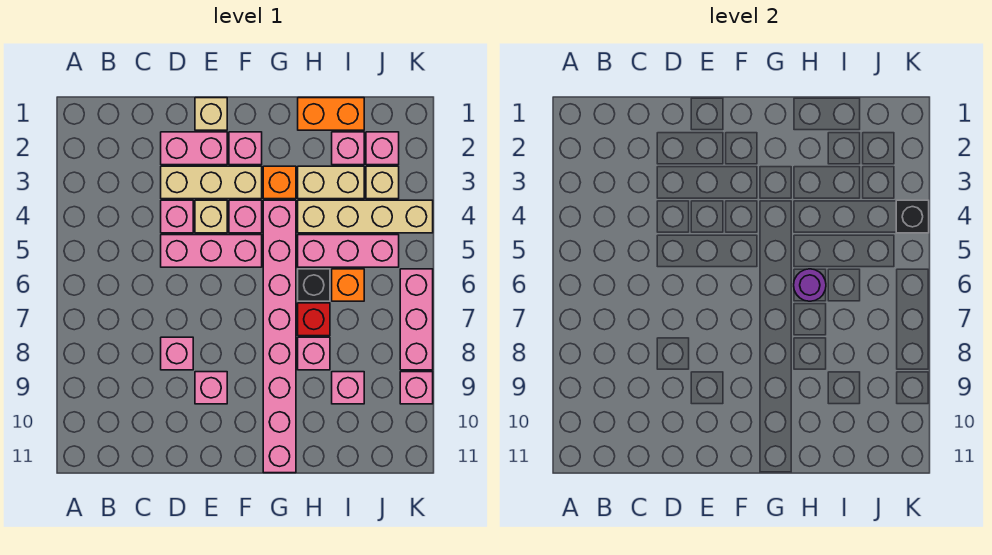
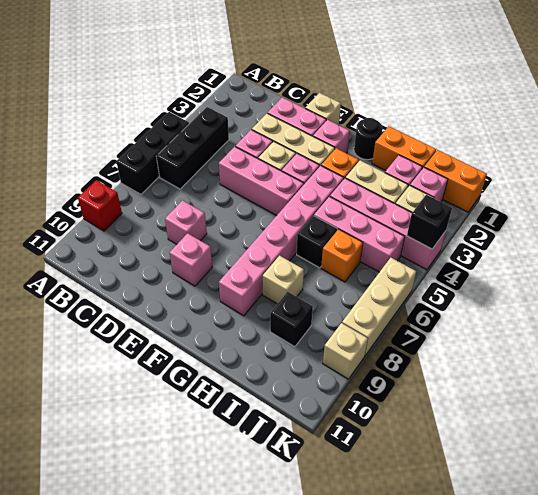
none -> black 1x3 brick [116,112,189,194]
none -> black 1x3 brick [156,107,229,189]
none -> black 1x1 round brick [354,118,383,160]
pink 1x8 brick [263,200,296,473] -> pink 1x6 brick [219,166,344,316]
tan 1x4 brick [298,200,433,233] -> pink 1x4 brick [330,178,446,270]
purple 1x1 round brick [794,269,826,301] -> none
red 1x1 brick [298,303,330,336] -> red 1x1 brick moved to [78,180,122,231]
pink 1x1 brick [298,337,330,370] -> tan 1x1 brick [263,256,304,304]
pink 1x1 brick [332,372,364,404] -> black 1x1 brick [270,292,313,347]
none -> orange 1x2 brick [424,150,487,212]
pink 1x3 brick [400,269,433,370] -> tan 1x3 brick [342,258,416,356]
pink 1x1 brick [400,372,433,404] -> tan 1x1 brick [323,323,368,379]

